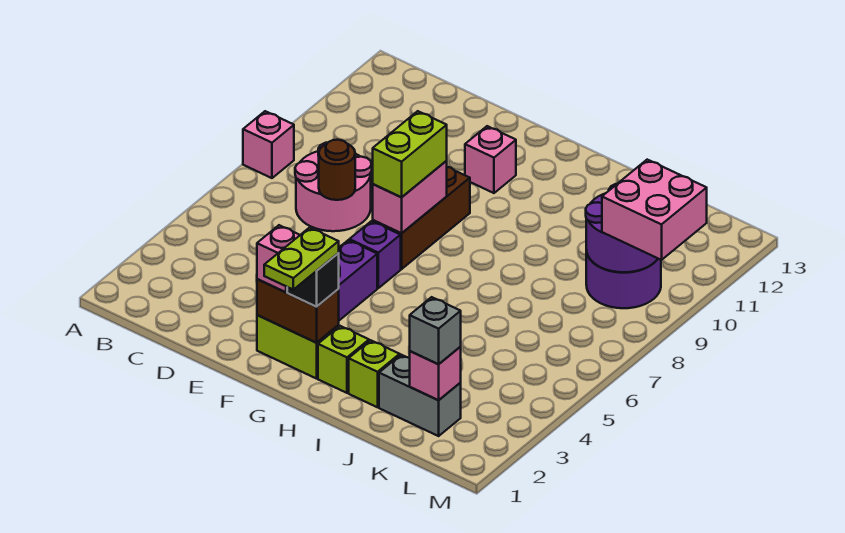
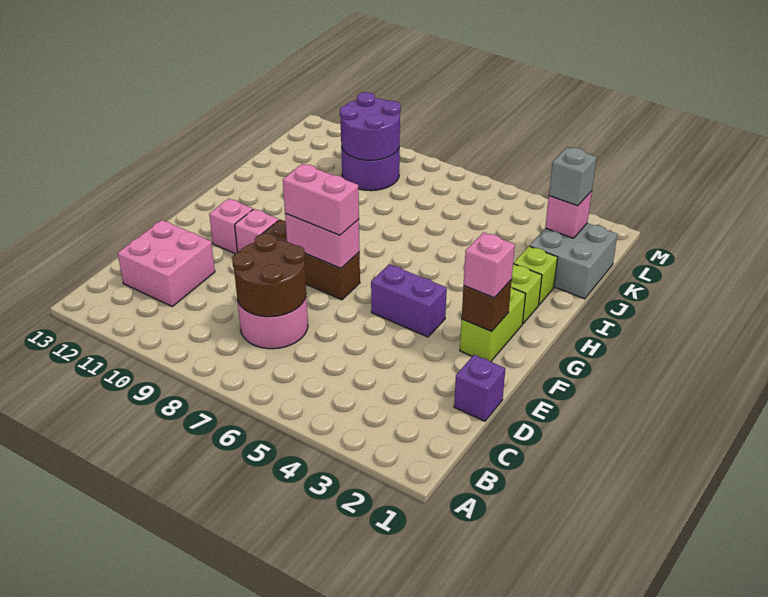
pink 1x1 brick [243,111,294,178] -> pink 1x1 brick moved to [235,209,279,252]
brown 1x1 round brick [319,140,355,200] -> brown 2x2 round brick [232,233,306,317]
brown 1x2 brick [257,279,339,343] -> brown 1x1 brick [462,280,512,331]
purple 1x1 brick [349,221,401,288] -> purple 1x1 brick moved to [454,355,505,421]
lime 1x2 brick [373,111,447,197] -> pink 1x2 brick [283,164,359,235]
lime 1x2 plate [264,228,339,290] -> none
black 1x1 brick [287,253,339,307] -> none
grey 1x2 brick [379,355,461,436] -> grey 2x2 brick [530,223,618,299]
pink 2x2 brick [602,160,707,260] -> pink 2x2 brick moved to [118,220,215,306]

